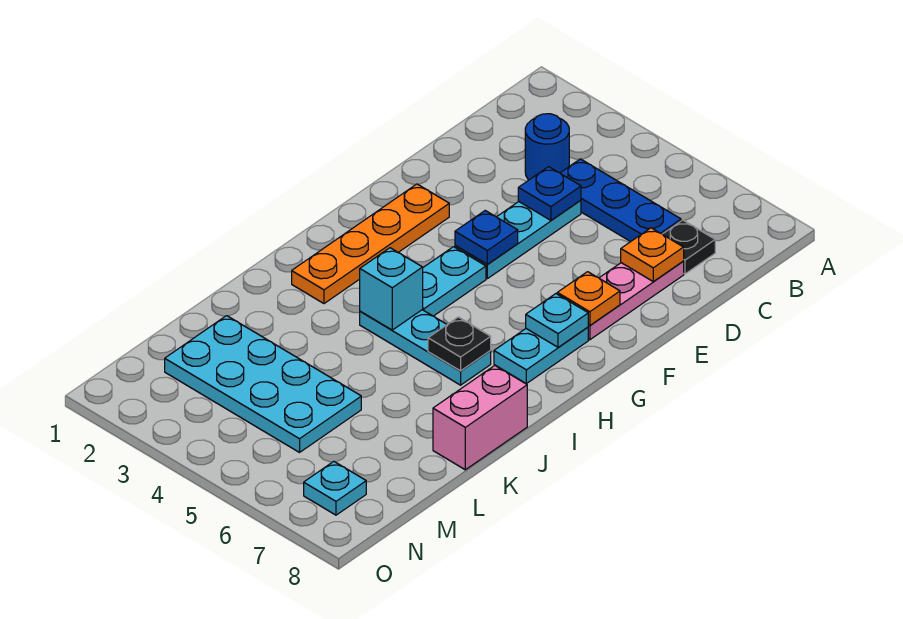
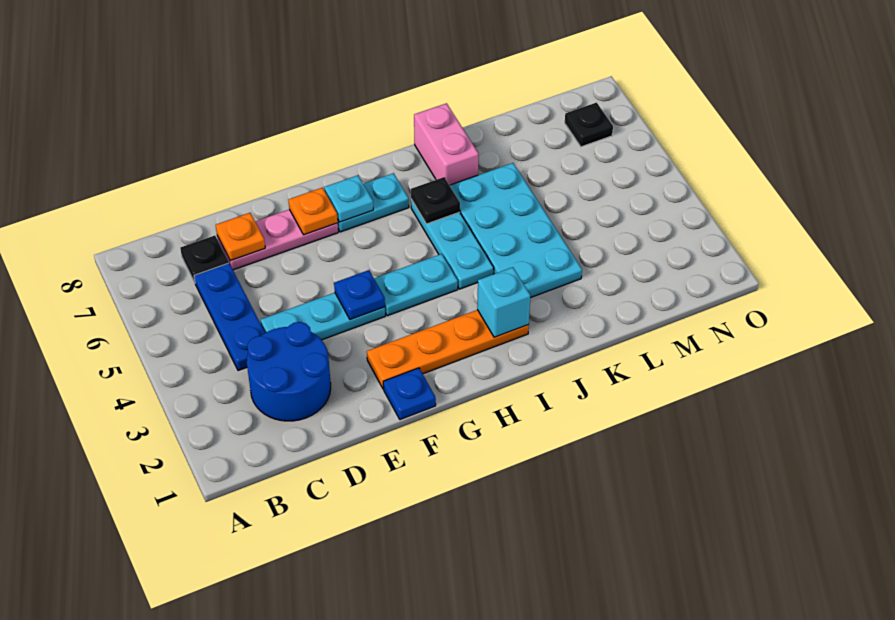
blue 1x1 round brick [525,114,569,180] -> blue 2x2 round brick [247,322,331,421]
blue 1x1 plate [518,167,581,220] -> blue 1x1 plate moved to [383,368,436,420]
cyan 1x1 brick [360,248,423,330] -> cyan 1x1 brick moved to [477,267,530,337]
pink 1x2 brick [433,366,527,470] -> pink 1x2 brick turned to [414,103,479,185]
cyan 2x4 plate [165,316,361,452] -> cyan 2x4 plate moved to [450,163,582,298]
cyan 1x1 plate [304,461,366,515] -> black 1x1 plate [565,103,613,147]

